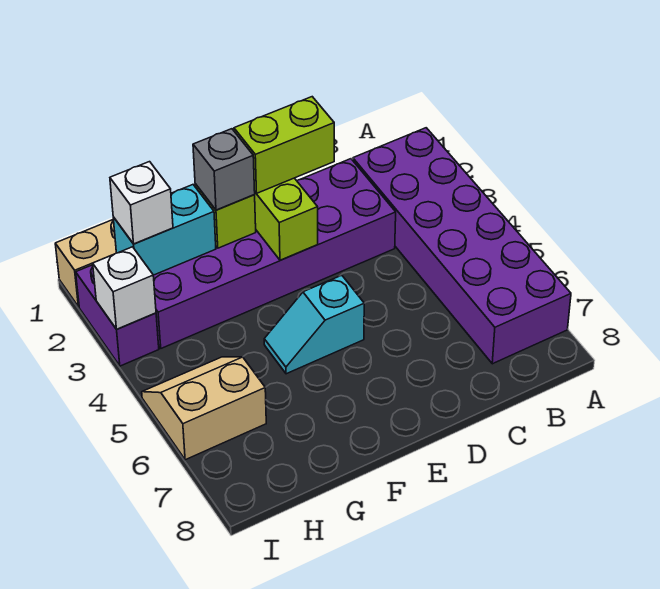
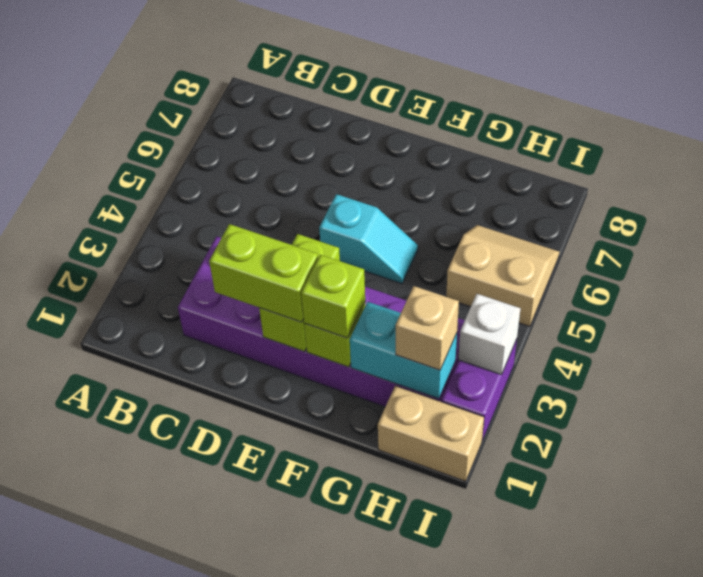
purple 2x6 brick [353,128,571,364] -> none
grey 1x1 brick [193,129,255,210] -> lime 1x1 brick [301,255,365,338]
white 1x1 brick [110,162,173,244] -> tan 1x1 brick [396,286,459,370]
tan 2x2 slope [142,357,266,460] -> tan 2x2 slope turned to [446,225,559,327]

